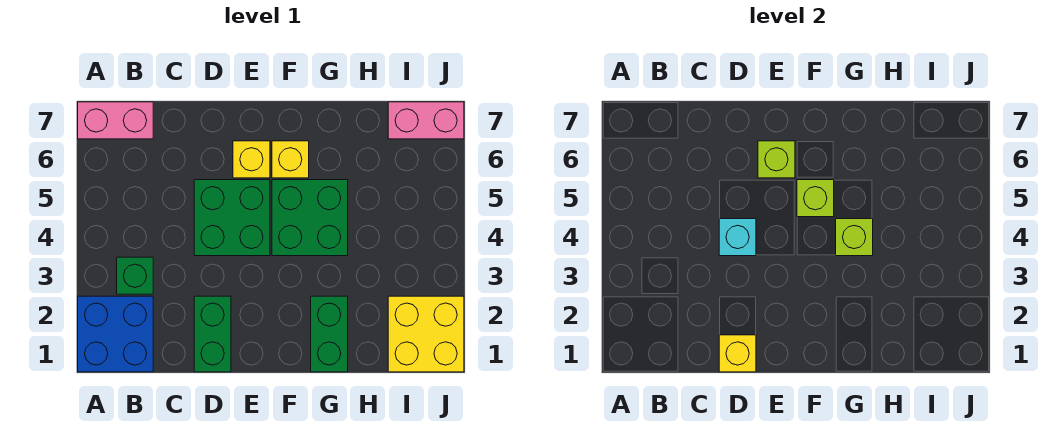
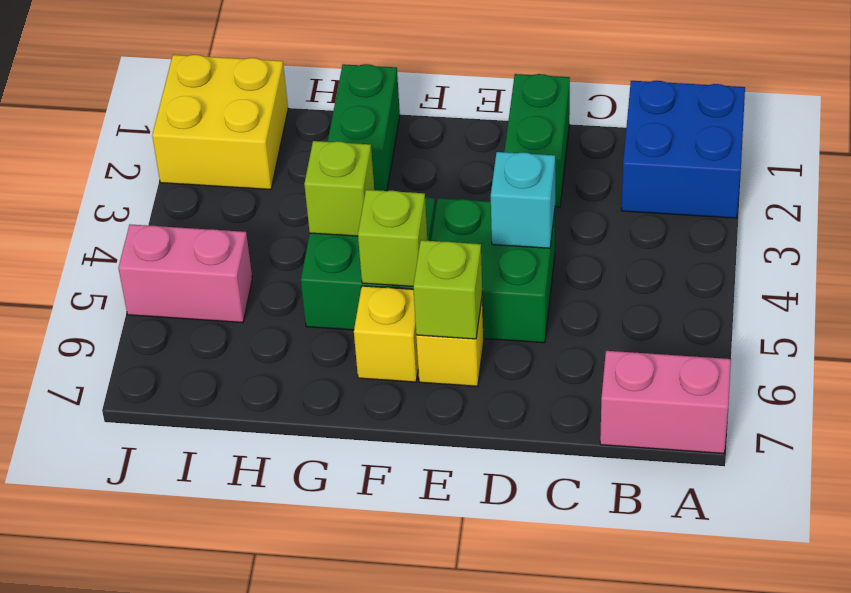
green 1x1 brick [117,257,153,294] -> none
yellow 1x1 brick [719,335,756,372] -> none
pink 1x2 brick [388,102,464,139] -> pink 1x2 brick moved to [118,224,252,323]

